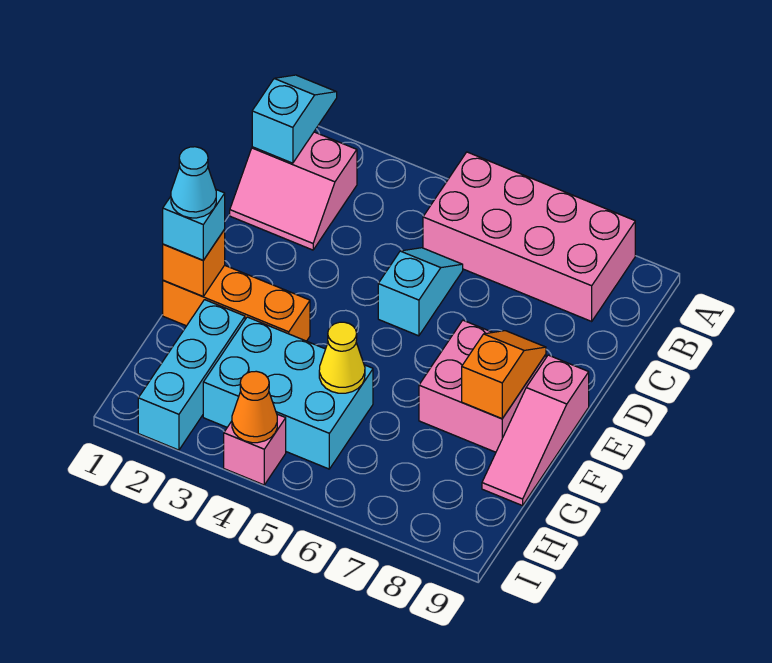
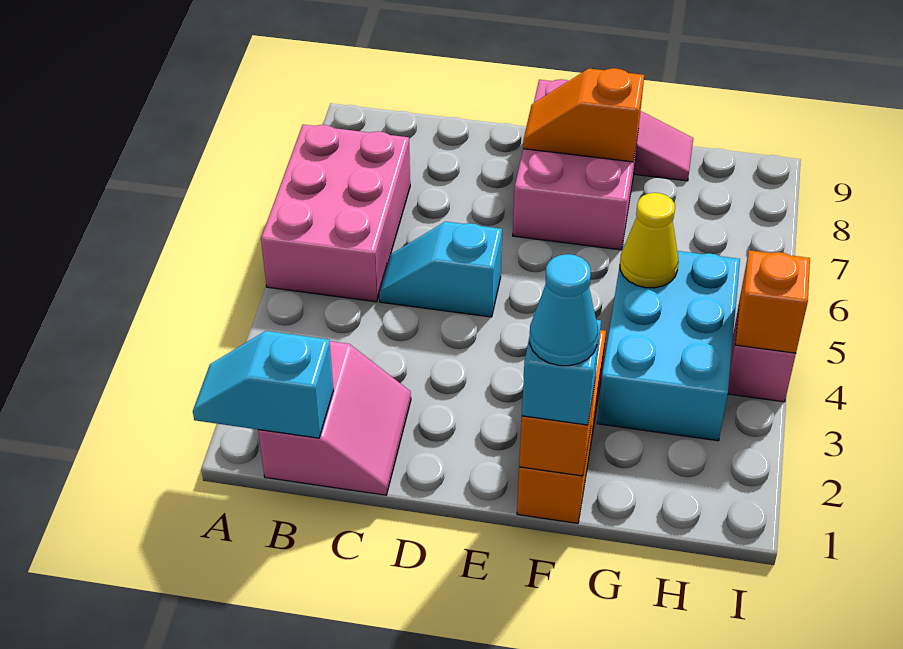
pink 2x4 brick [423,152,635,321] -> pink 2x3 brick [261,125,410,302]
cyan 1x3 brick [138,300,245,450] -> none
orange 1x1 cone [232,371,277,443] -> orange 1x1 brick [735,250,810,353]

